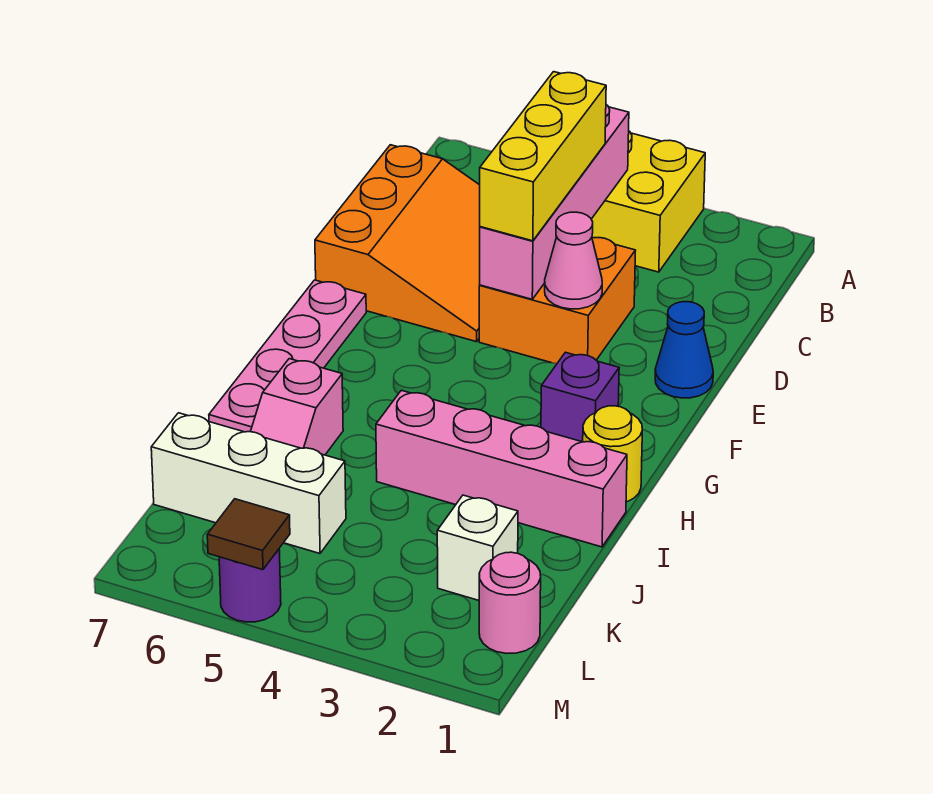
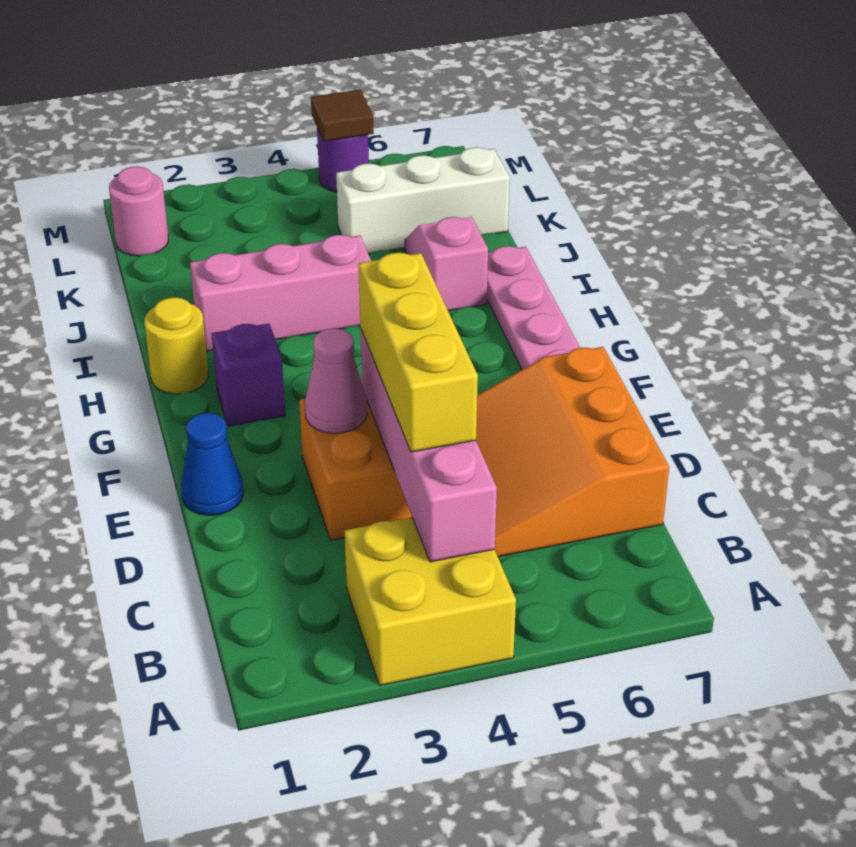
pink 1x4 brick [376,390,627,547] -> pink 1x3 brick [190,235,371,351]
white 1x1 brick [437,495,518,600] -> none

